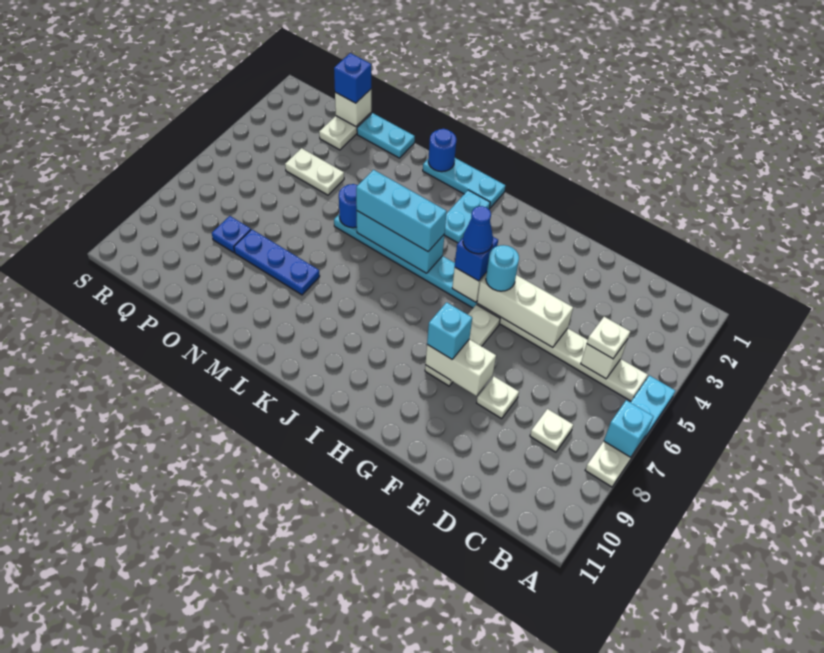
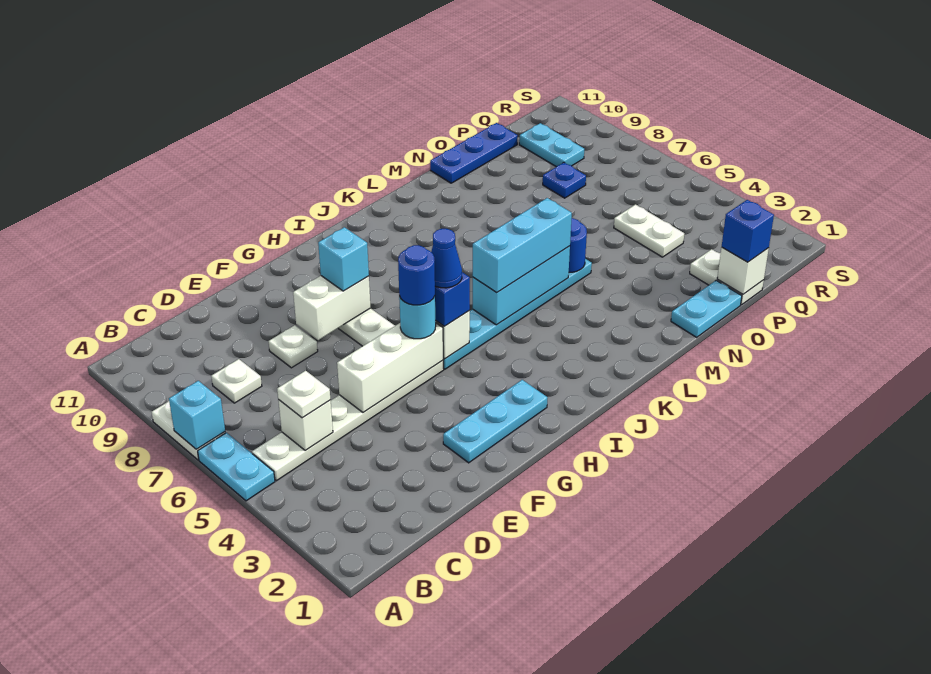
cyan 1x3 plate [423,158,505,208] -> cyan 1x3 plate moved to [443,380,548,463]
cyan 1x2 plate [445,190,490,243] -> cyan 1x2 plate moved to [519,123,584,167]
blue 1x1 round brick [428,129,456,172] -> blue 1x1 round brick moved to [398,245,435,305]
blue 1x3 plate [234,230,320,295] -> blue 1x3 plate moved to [430,123,518,183]
white 1x2 plate [285,148,344,195] -> white 1x2 plate turned to [614,205,684,257]

